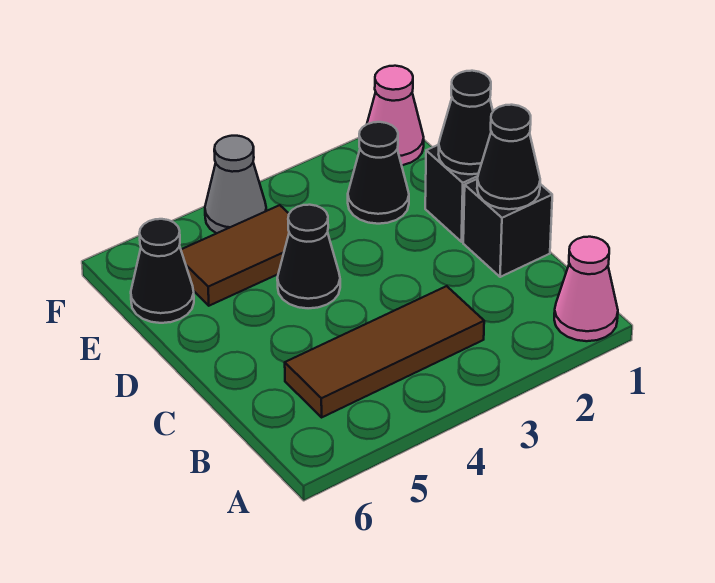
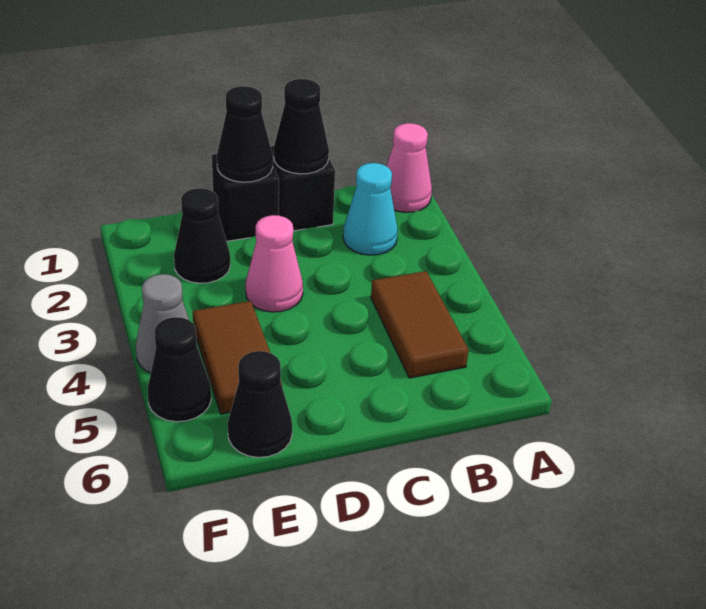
none -> cyan 1x1 cone [343,163,398,255]
brown 1x3 tile [285,286,484,417] -> brown 1x2 tile [371,271,469,378]
black 1x1 cone [277,205,340,308] -> black 1x1 cone moved to [148,317,211,422]
pink 1x1 cone [367,66,424,165] -> pink 1x1 cone moved to [246,215,303,312]

